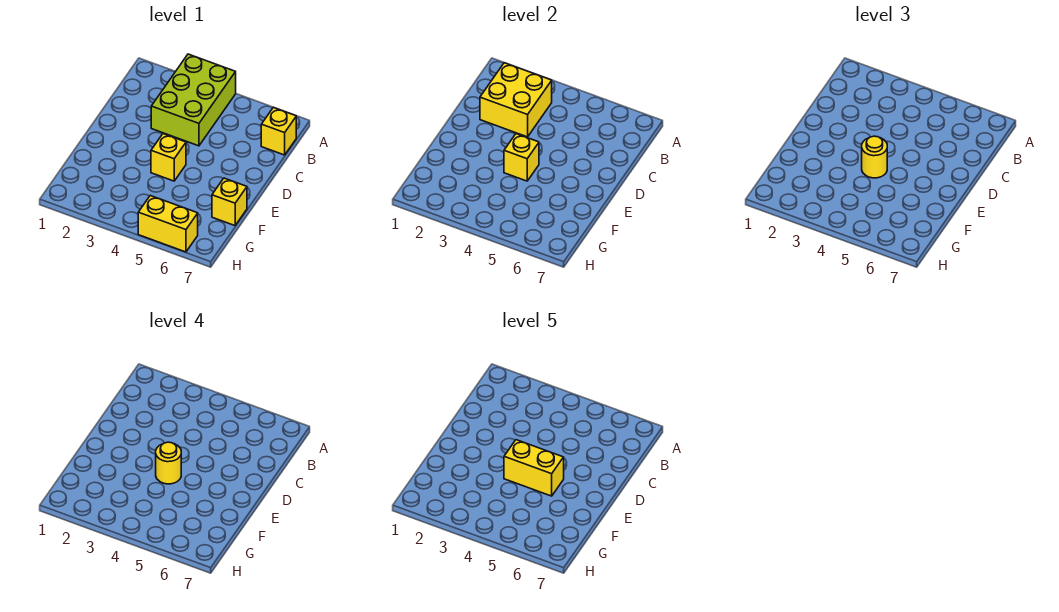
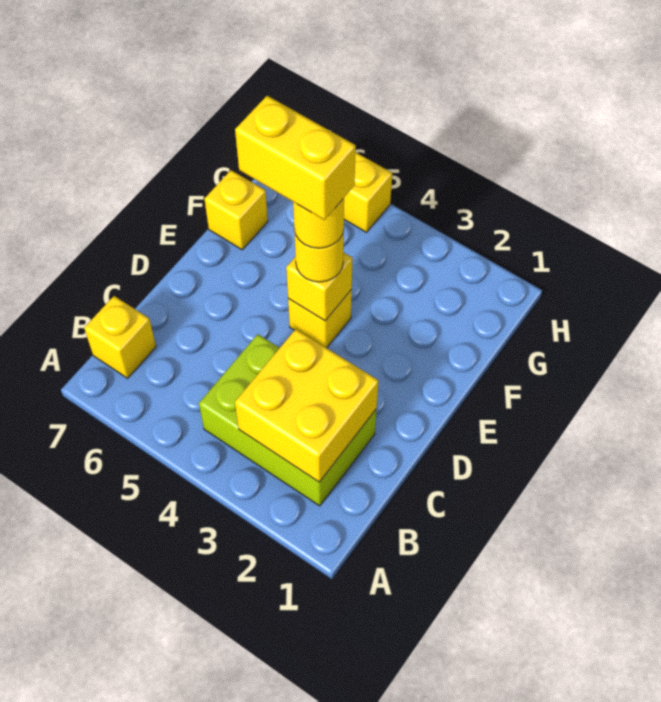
lime 2x3 brick [151,54,236,146] -> lime 2x3 brick turned to [199,334,377,506]

